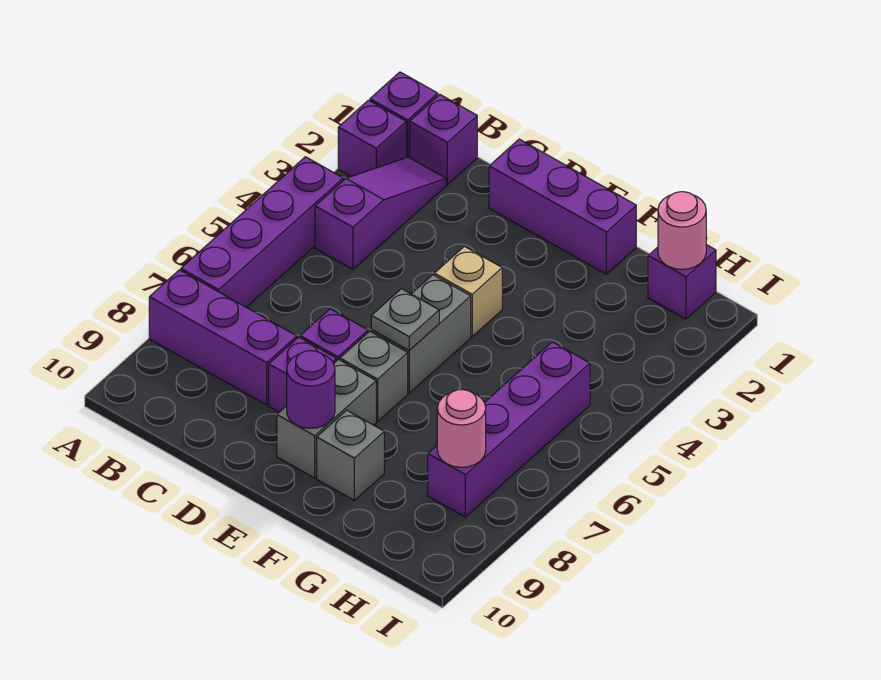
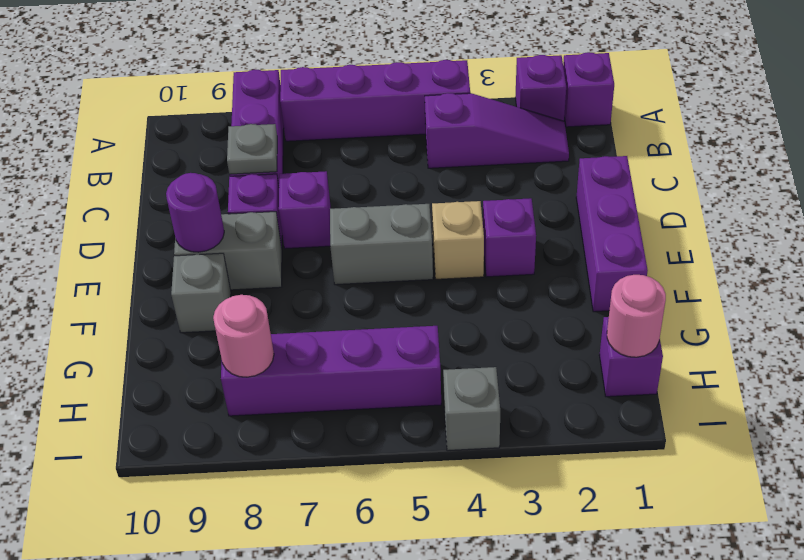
purple 1x1 brick [410,94,477,185] -> purple 1x1 brick moved to [483,198,536,277]
grey 1x1 plate [371,289,439,350] -> grey 1x1 plate moved to [227,124,277,174]
grey 1x1 brick [340,331,408,421] -> grey 1x1 brick moved to [443,367,500,451]

